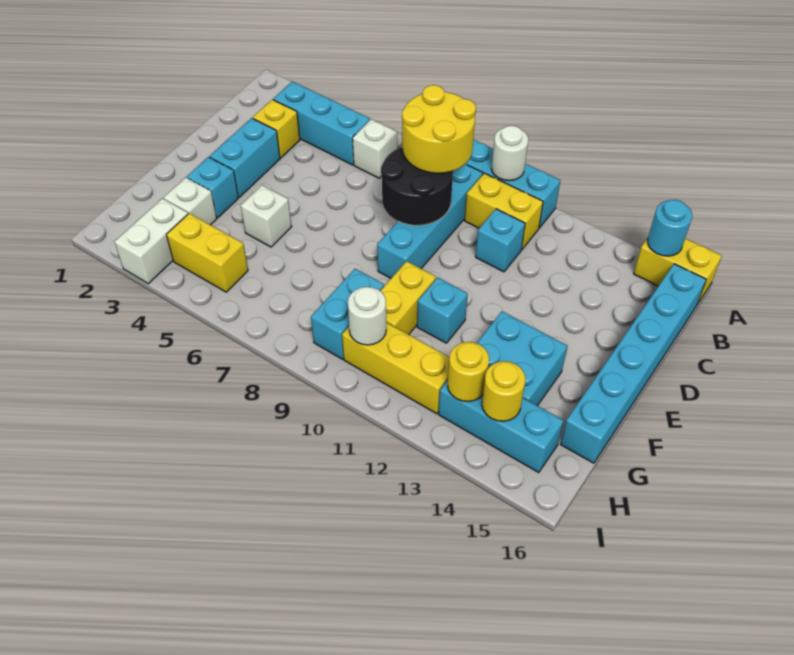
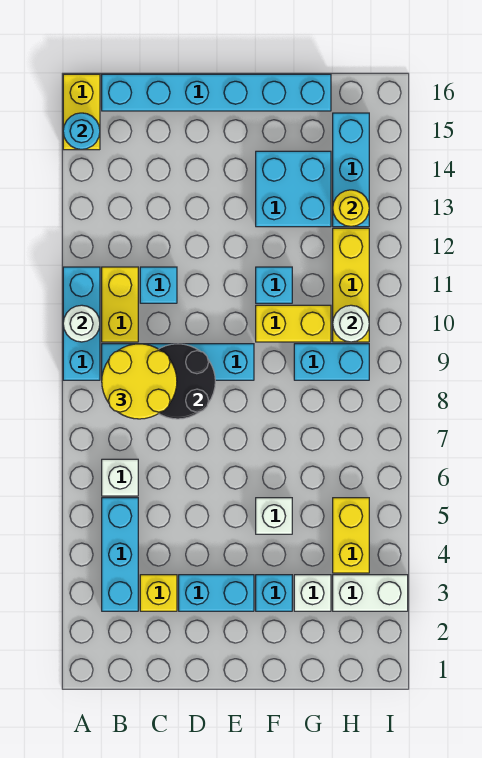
yellow 1x1 round brick [482,361,526,421] -> none

